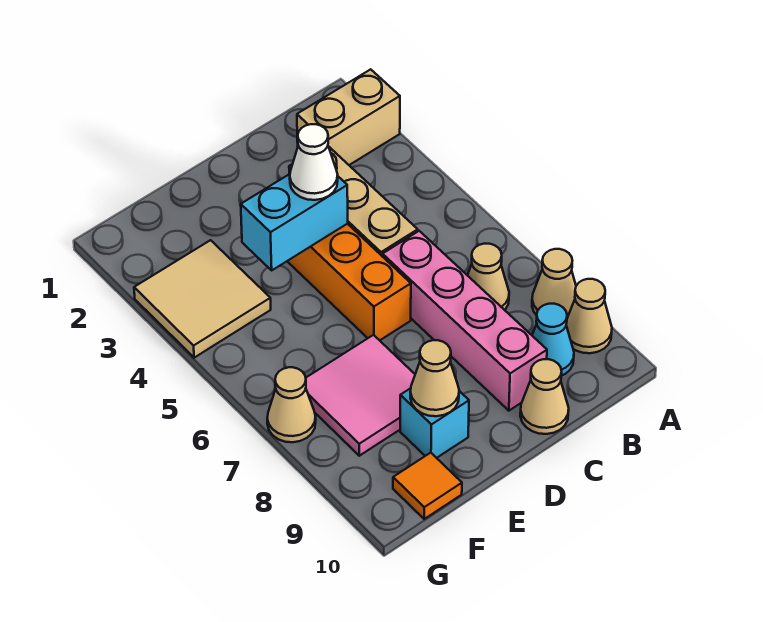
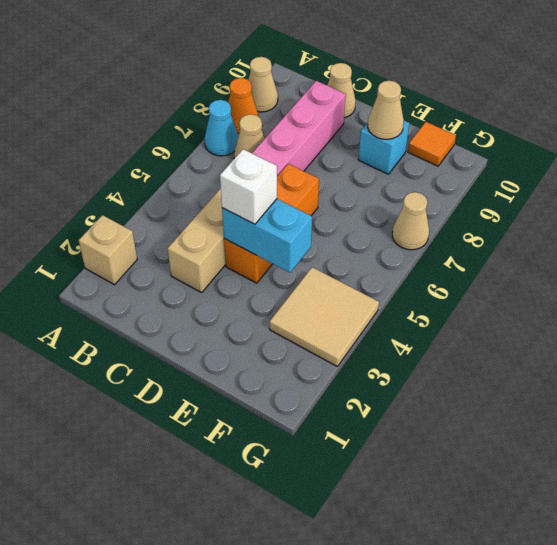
tan 1x2 brick [297,69,400,165] -> tan 1x1 brick [79,215,137,285]
tan 1x1 cone [532,249,576,318] -> orange 1x1 cone [228,78,259,133]
cyan 1x1 cone [532,304,574,376] -> cyan 1x1 cone moved to [204,100,238,156]
white 1x1 cone [290,124,338,200] -> white 1x1 brick [220,149,277,224]
pink 2x2 tile [306,335,415,456] -> none

